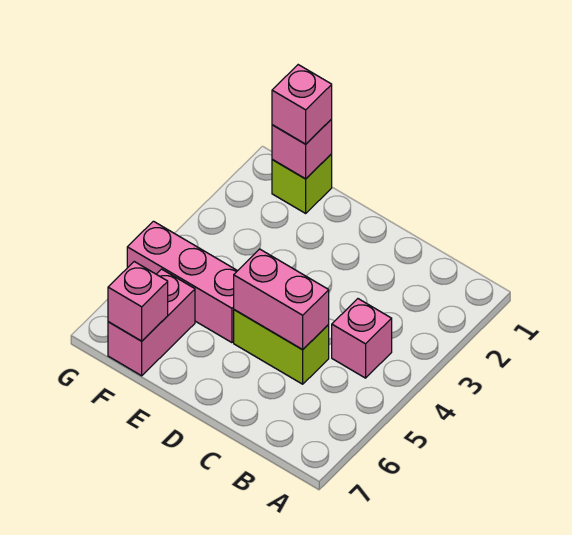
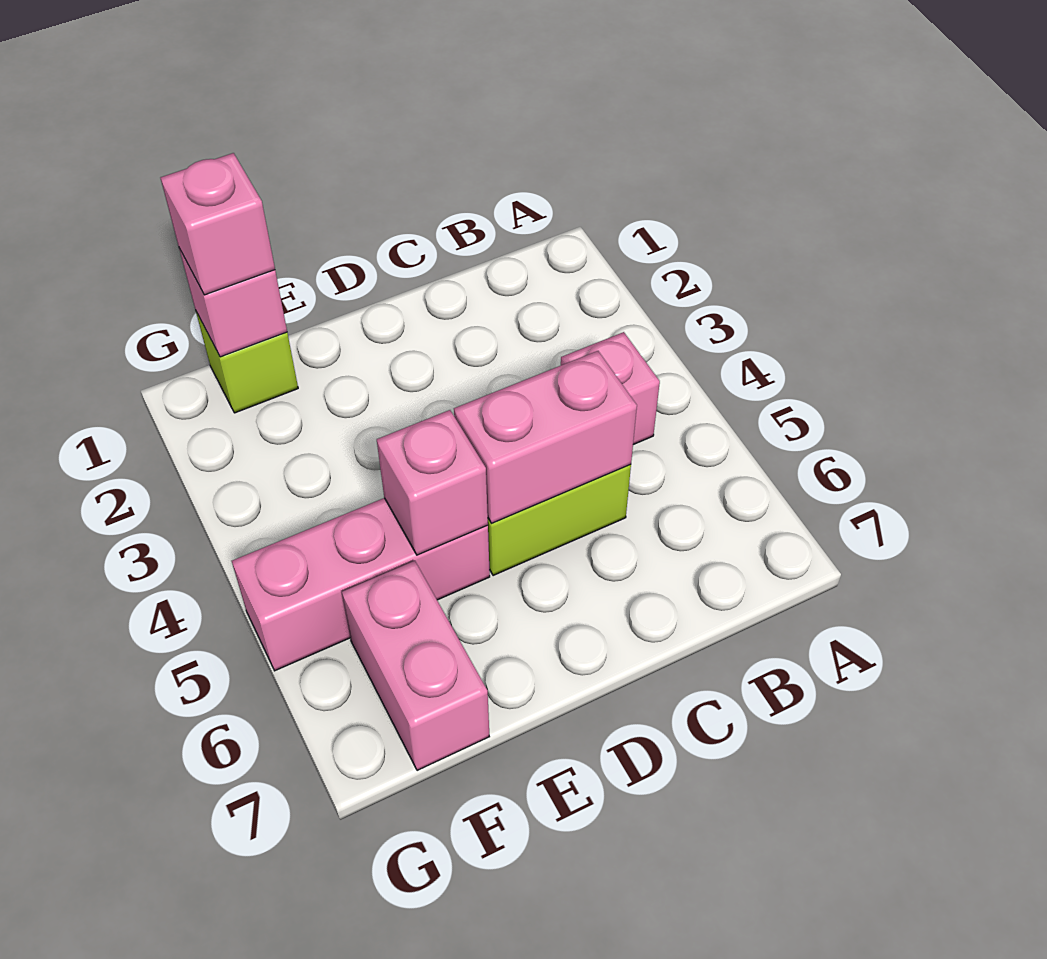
pink 1x1 brick [108,262,168,341] -> pink 1x1 brick moved to [377,410,488,555]

